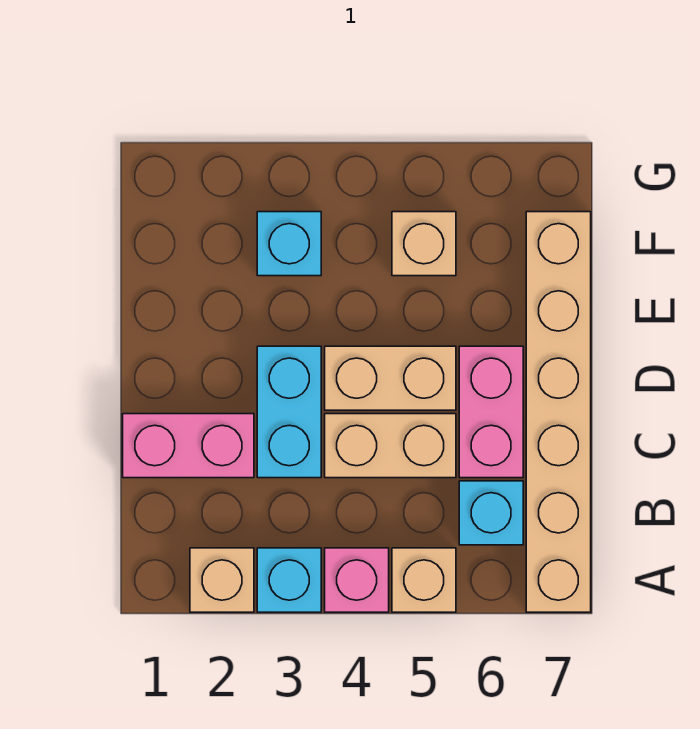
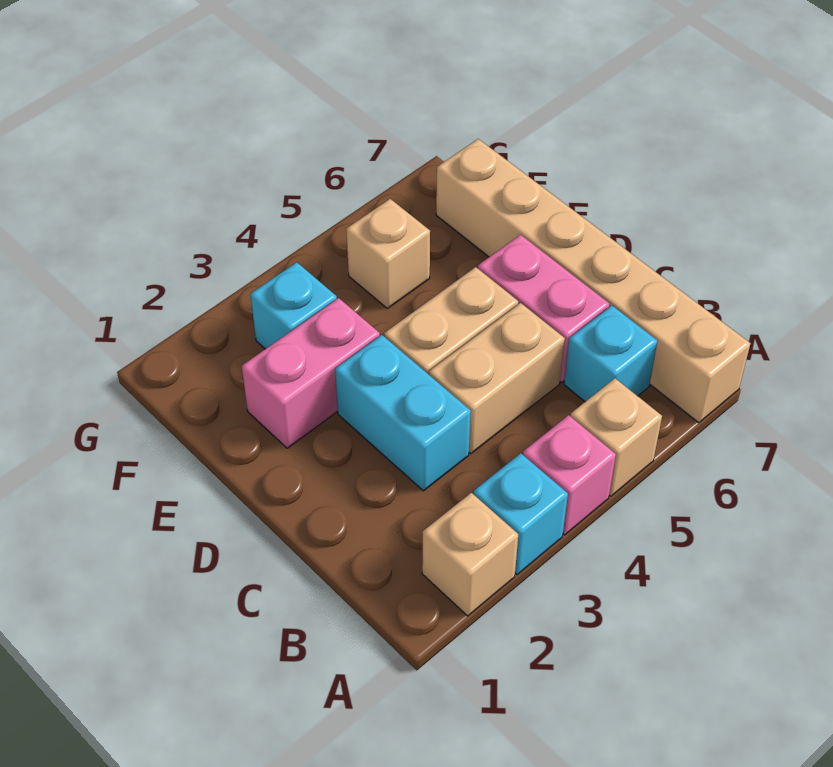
pink 1x2 brick [123,414,254,478] -> pink 1x2 brick moved to [242,298,380,448]

